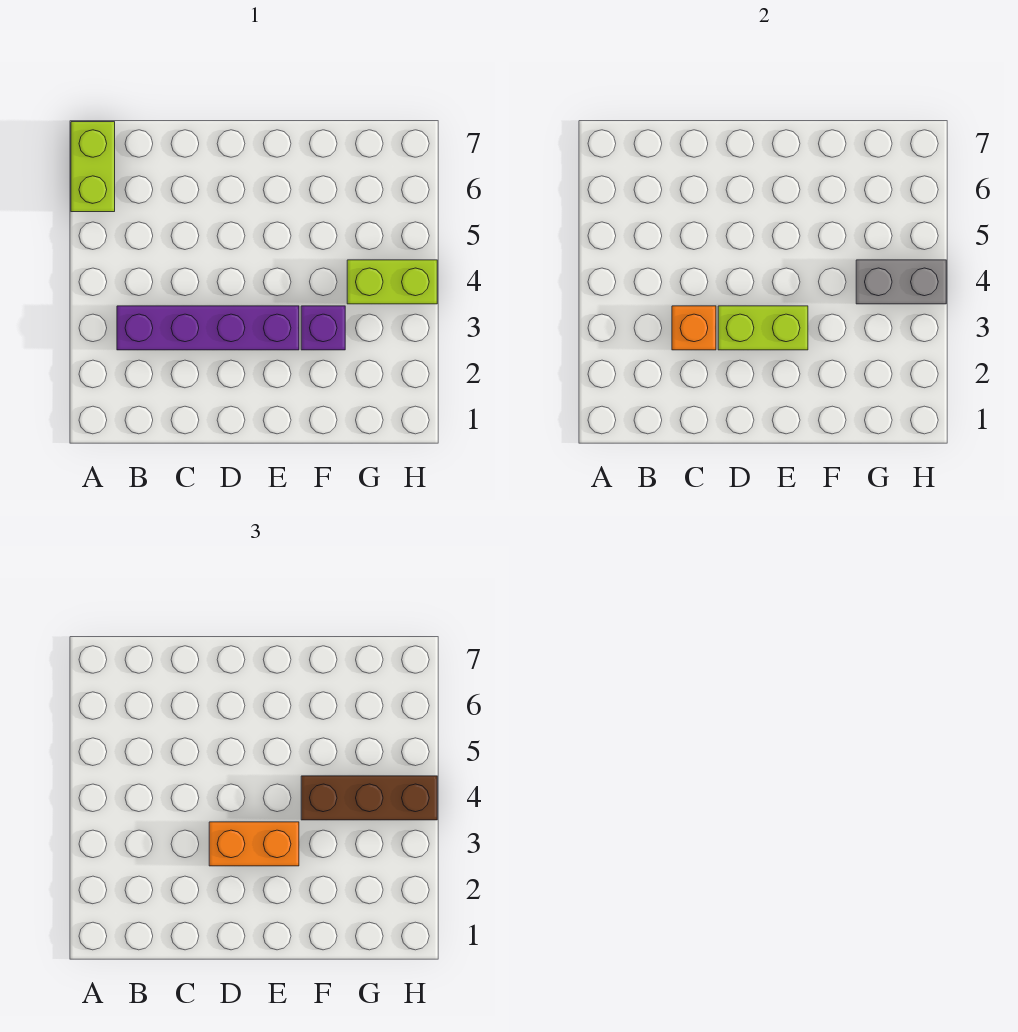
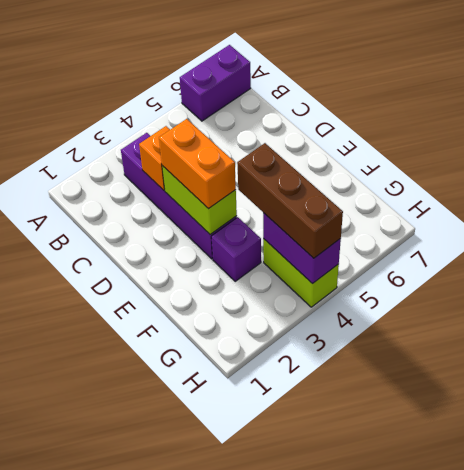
lime 1x2 brick [71,122,115,212] -> purple 1x2 brick [180,45,251,121]
grey 1x2 brick [856,260,946,304] -> purple 1x2 brick [263,213,341,284]

